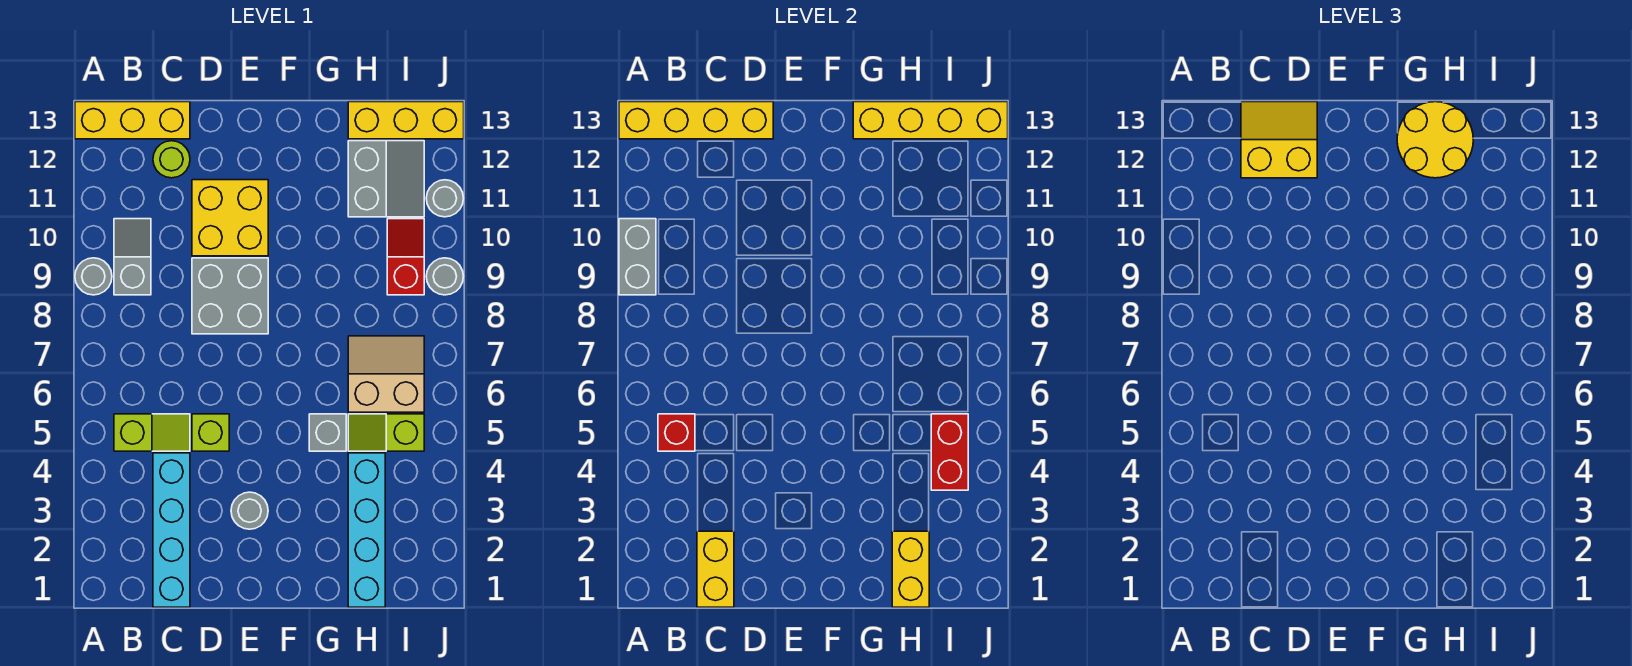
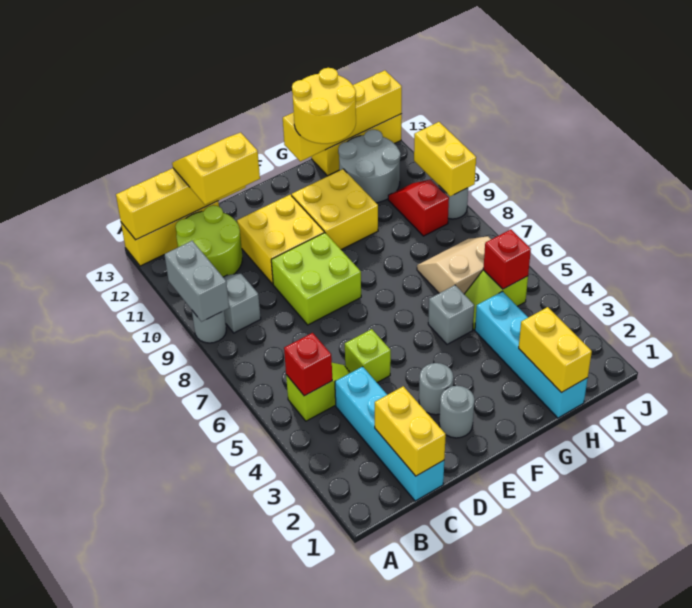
lime 1x1 round brick [153,141,190,178] -> lime 2x2 round brick [175,205,242,277]
grey 2x2 brick [192,258,268,334] -> lime 2x2 brick [271,233,361,325]
none -> yellow 2x2 brick [292,169,378,250]
grey 2x2 slope [348,141,424,217] -> grey 2x2 round brick [338,130,401,203]
red 1x2 brick [931,414,968,490] -> red 1x1 brick [483,229,531,289]
none -> yellow 1x2 brick [414,122,476,196]
grey 1x1 round brick [426,180,463,217] -> grey 1x1 round brick moved to [439,386,474,438]

